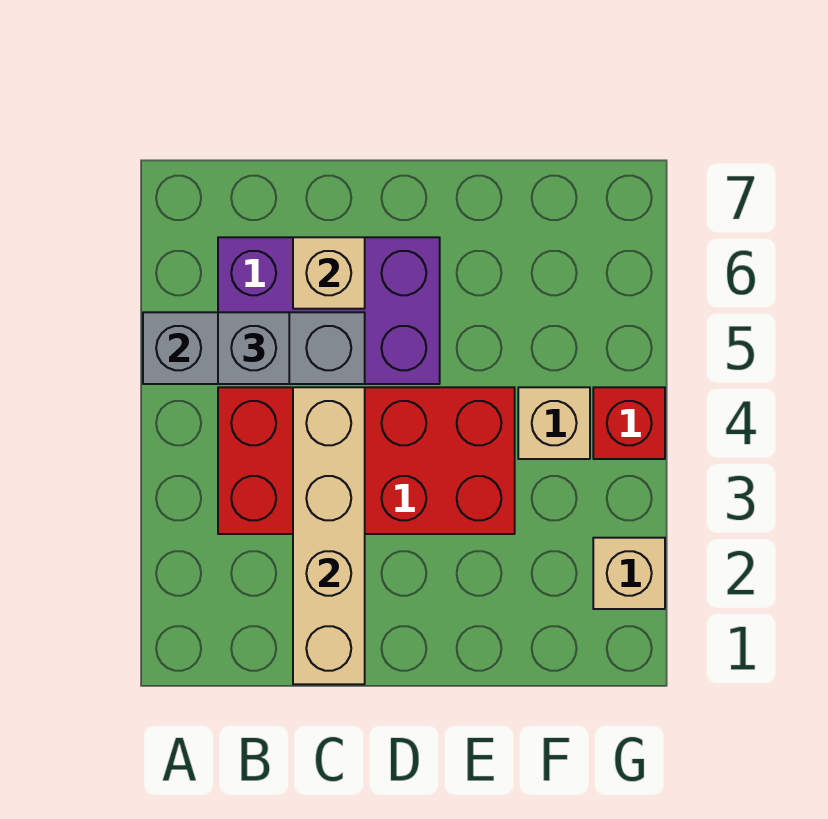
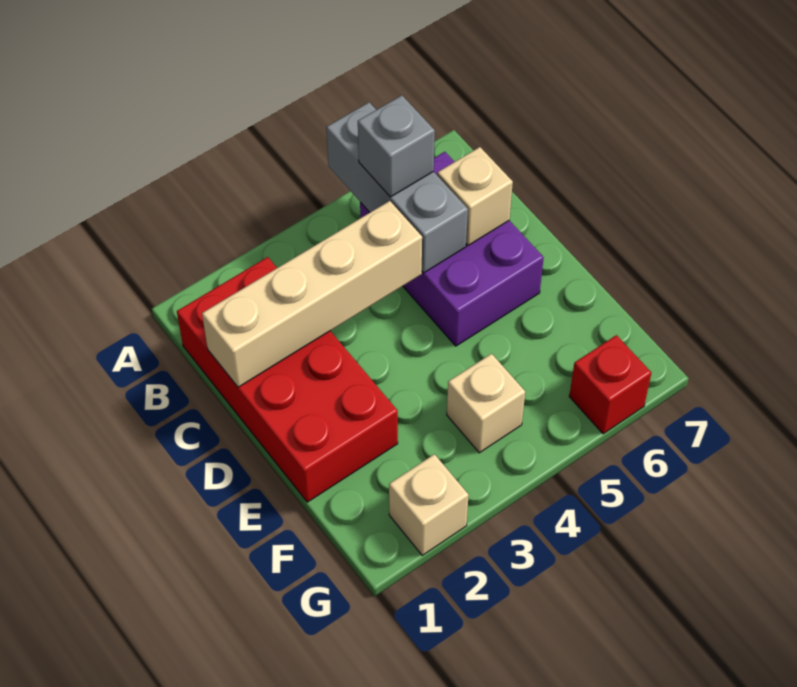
red 2x4 brick [218,387,515,534] -> red 2x4 brick moved to [177,257,398,502]
red 1x1 brick [593,387,665,459] -> red 1x1 brick moved to [569,335,651,434]

